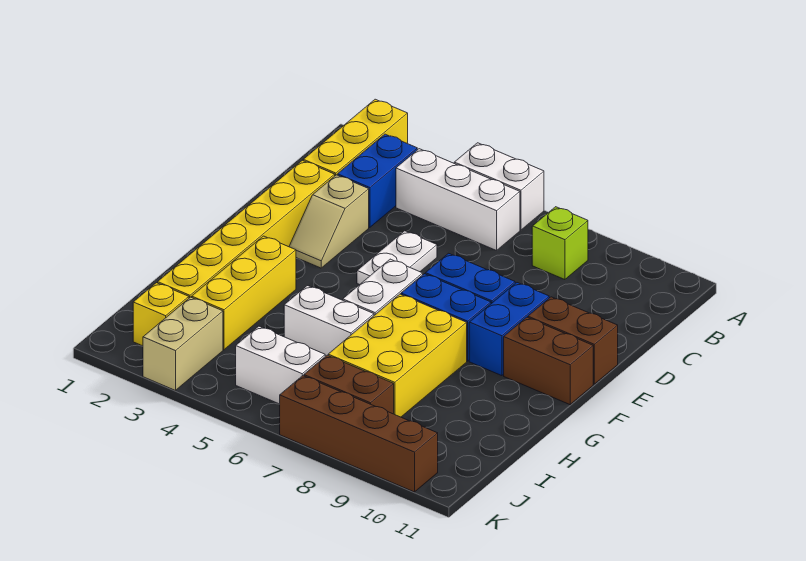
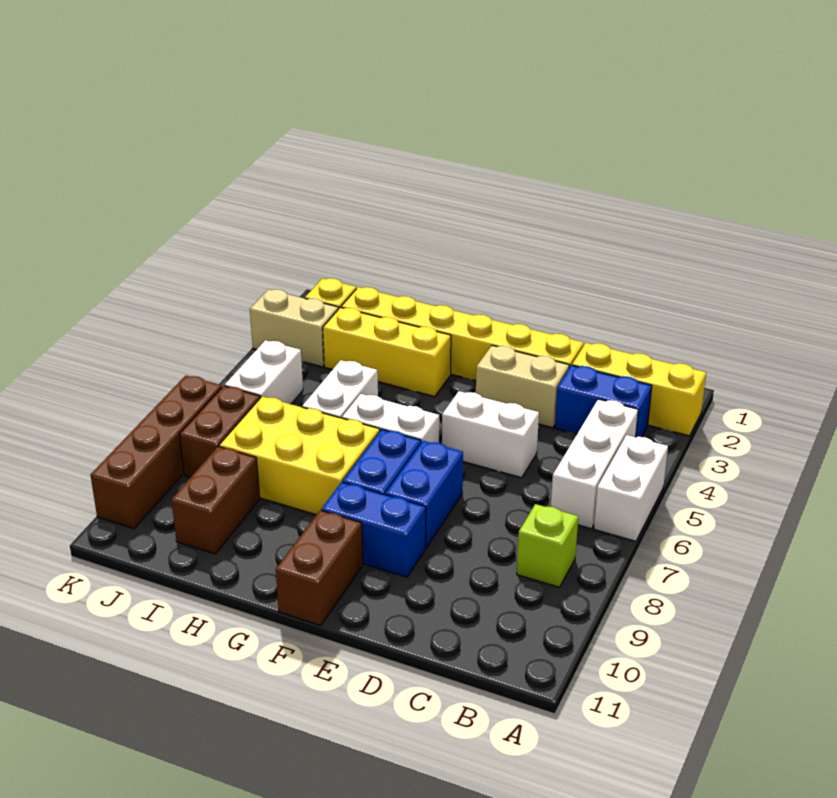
tan 1x2 slope [289,175,369,268] -> tan 1x2 brick [476,345,569,428]
white 1x2 plate [357,231,437,285] -> white 1x2 brick [442,391,539,478]
brown 1x2 brick [528,297,618,384] -> brown 1x2 brick moved to [171,446,260,554]

